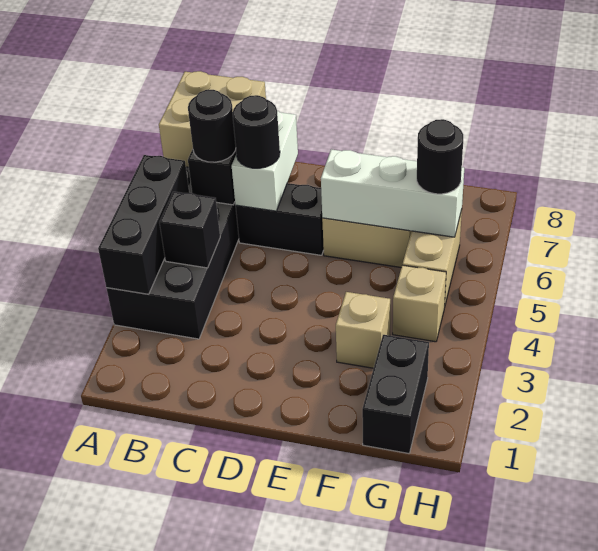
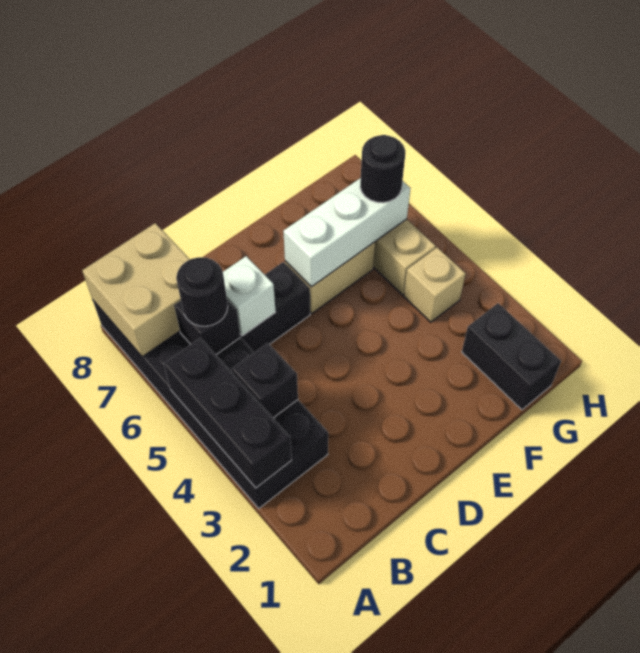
white 1x2 brick [232,111,298,211] -> white 1x1 brick [223,256,276,336]
black 1x1 round brick [233,95,280,168] -> none
tan 1x1 brick [336,292,390,368] -> none

